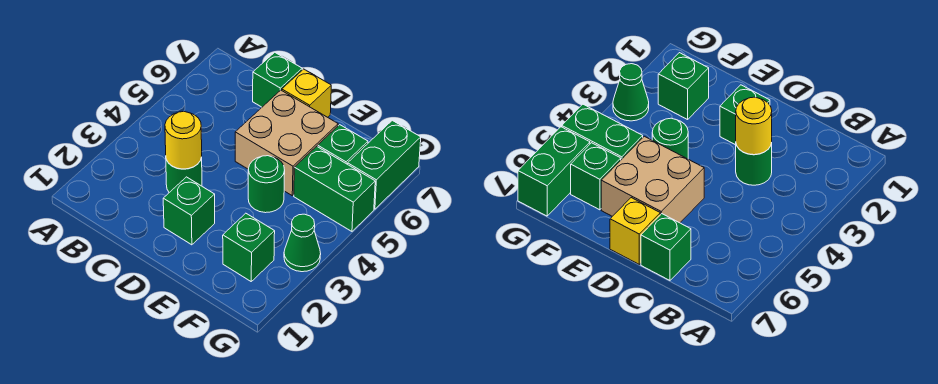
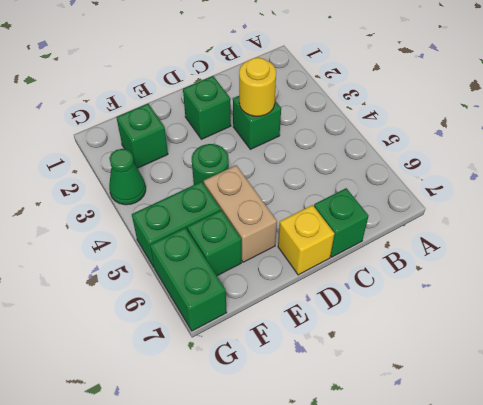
green 1x1 round brick [166,158,202,192] -> green 1x1 brick [233,96,281,149]
tan 2x2 brick [235,90,338,195] -> tan 1x2 brick [204,165,277,262]

